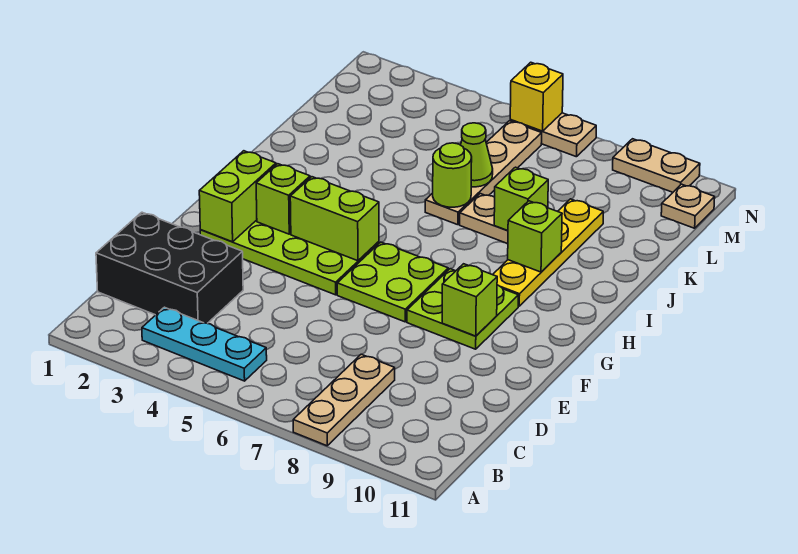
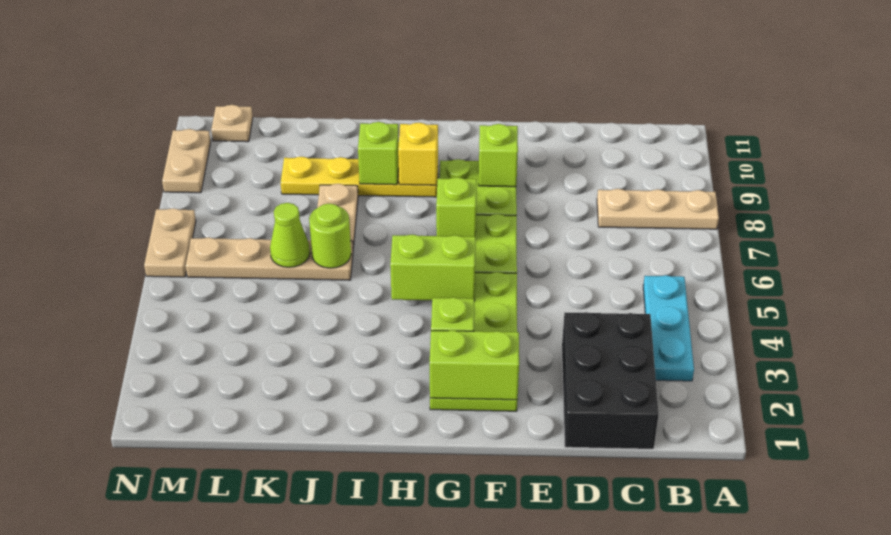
lime 1x2 brick [290,177,379,261] -> lime 1x2 brick turned to [390,234,476,301]
lime 1x1 brick [494,167,548,231] -> lime 1x1 brick moved to [436,177,477,237]
yellow 1x1 brick [510,62,563,131] -> yellow 1x1 brick moved to [398,123,438,185]

